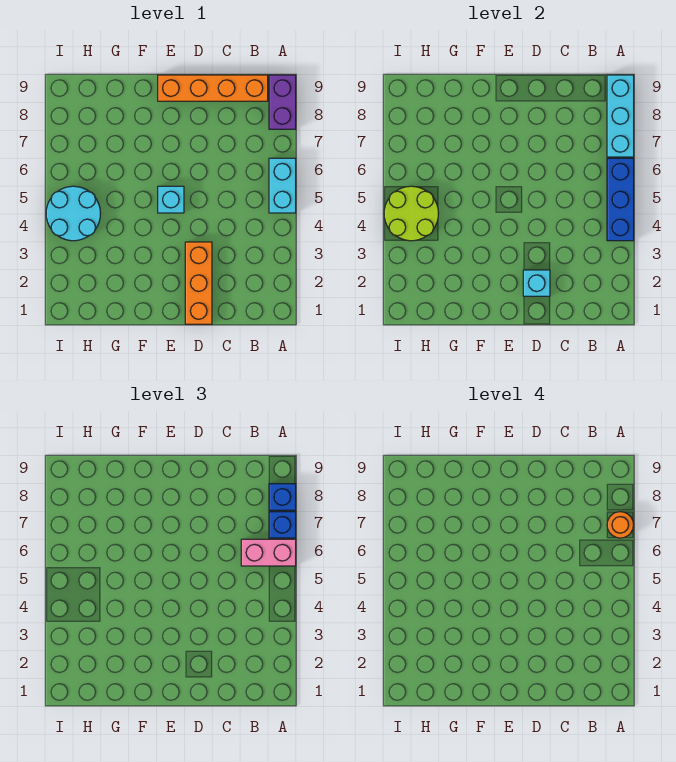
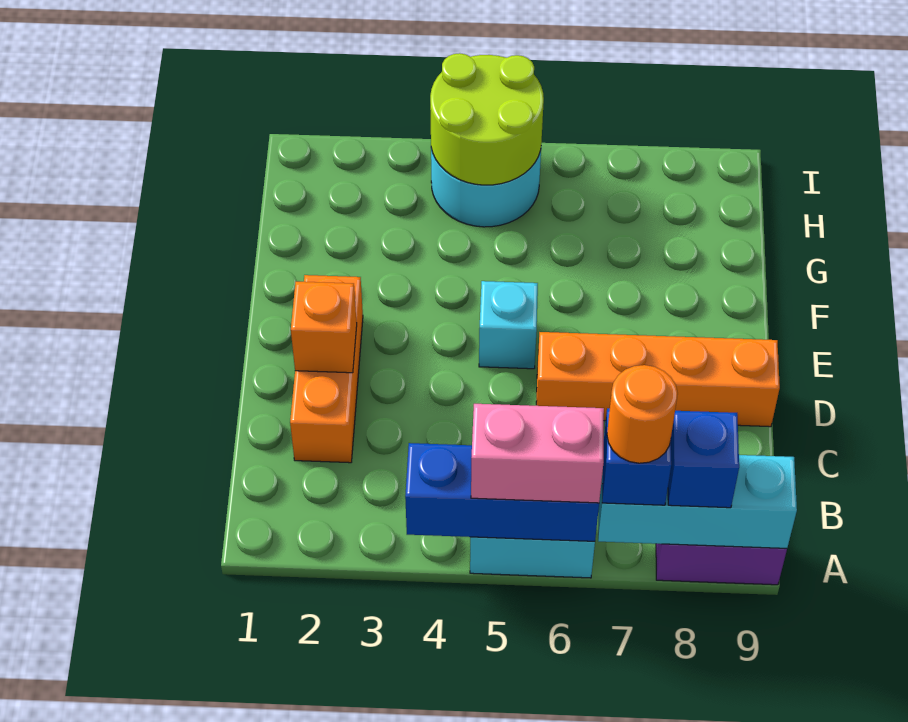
pink 1x2 brick [241,539,296,566] -> pink 1x2 brick turned to [471,404,604,503]
orange 1x4 brick [158,75,268,101] -> orange 1x4 brick turned to [536,332,780,427]
orange 1x3 brick [185,242,212,324] -> orange 1x3 brick turned to [290,275,363,463]
cyan 1x1 brick [523,270,550,296] -> orange 1x1 brick [291,282,357,373]

